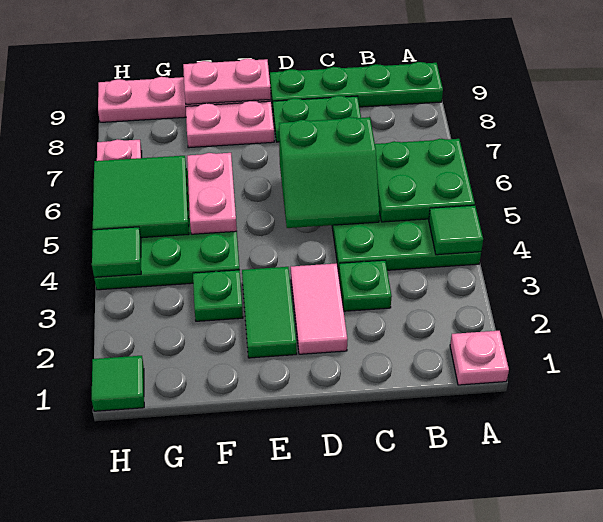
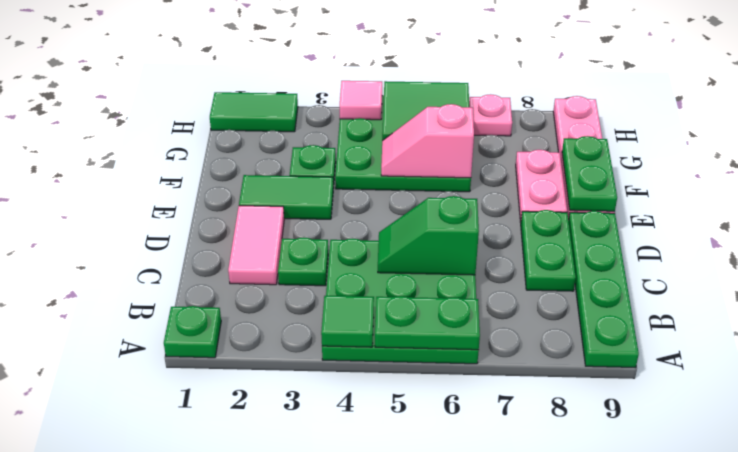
pink 1x1 plate [450,331,509,385] -> green 1x1 plate [164,306,221,358]
green 2x2 plate [375,139,475,222] -> green 1x2 plate [375,296,480,350]
green 2x2 slope [279,117,380,228] -> green 1x2 slope [378,196,479,275]
pink 1x2 tile [291,263,348,354] -> pink 1x2 tile turned to [228,206,284,285]
pink 1x2 plate [183,58,271,104] -> green 1x2 plate [562,136,617,212]
pink 1x2 plate [187,153,237,234] -> pink 1x2 slope [381,104,474,178]
green 1x1 tile [92,356,144,411] -> green 1x2 tile [210,92,298,132]
green 1x1 tile [92,227,141,278] -> pink 1x1 tile [340,81,382,120]

